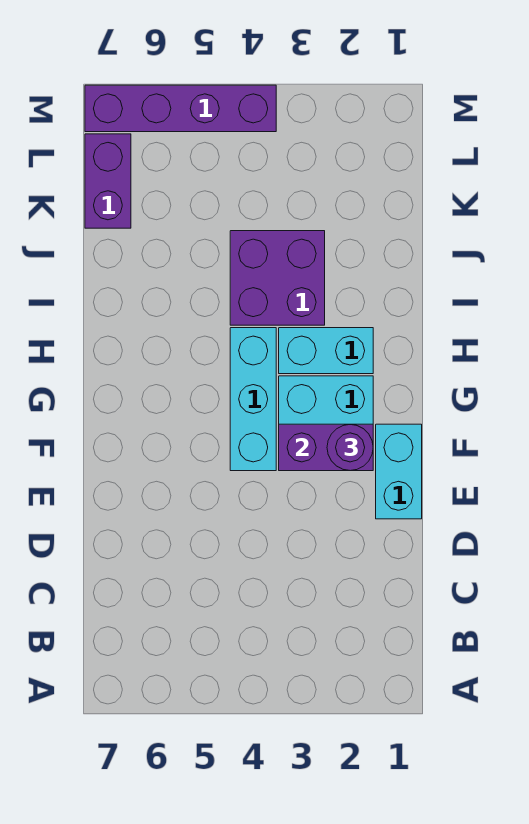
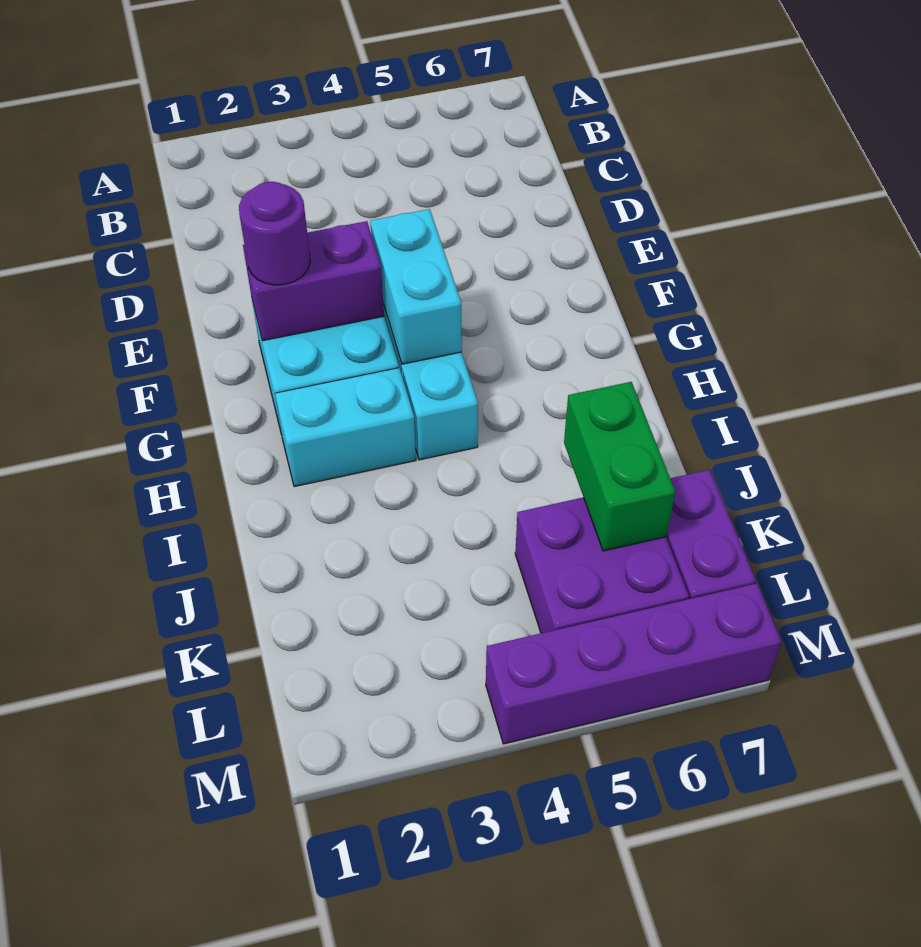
cyan 1x2 brick [376,424,422,519] -> cyan 1x2 brick moved to [370,209,462,364]
purple 2x2 brick [230,231,325,325] -> purple 2x2 brick moved to [515,497,689,633]
none -> green 1x2 brick [564,382,675,551]

